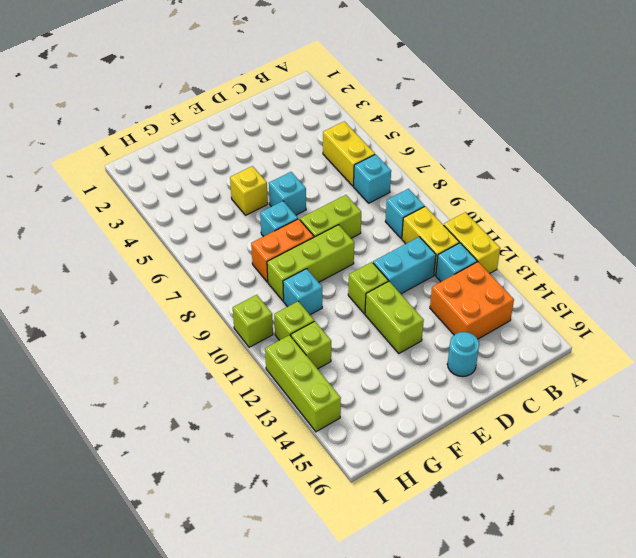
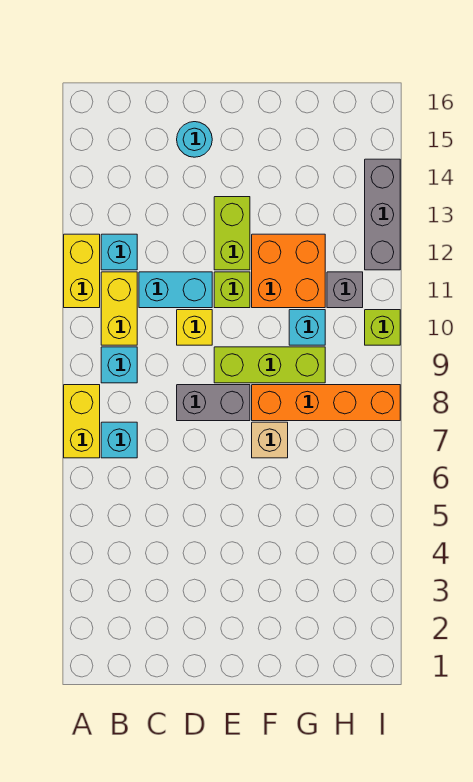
yellow 1x2 brick [323,121,375,186] -> yellow 1x2 brick moved to [64,385,100,458]
orange 2x2 brick [430,262,514,339] -> orange 2x2 brick moved to [252,234,325,308]
lime 1x2 brick [300,195,361,238] -> grey 1x2 brick [177,385,250,421]
cyan 1x1 brick [269,172,306,215] -> none
yellow 1x1 brick [230,166,268,215] -> yellow 1x1 brick moved to [177,310,212,345]
cyan 1x1 brick [260,201,298,237] -> tan 1x1 brick [252,422,288,458]
orange 1x2 brick [251,219,314,282] -> orange 1x4 brick [252,385,400,421]
lime 1x1 brick [274,301,314,340] -> grey 1x1 brick [327,272,363,308]
lime 1x1 brick [291,321,331,369] -> none
lime 1x3 brick [265,335,341,432] -> grey 1x3 brick [365,159,400,270]

